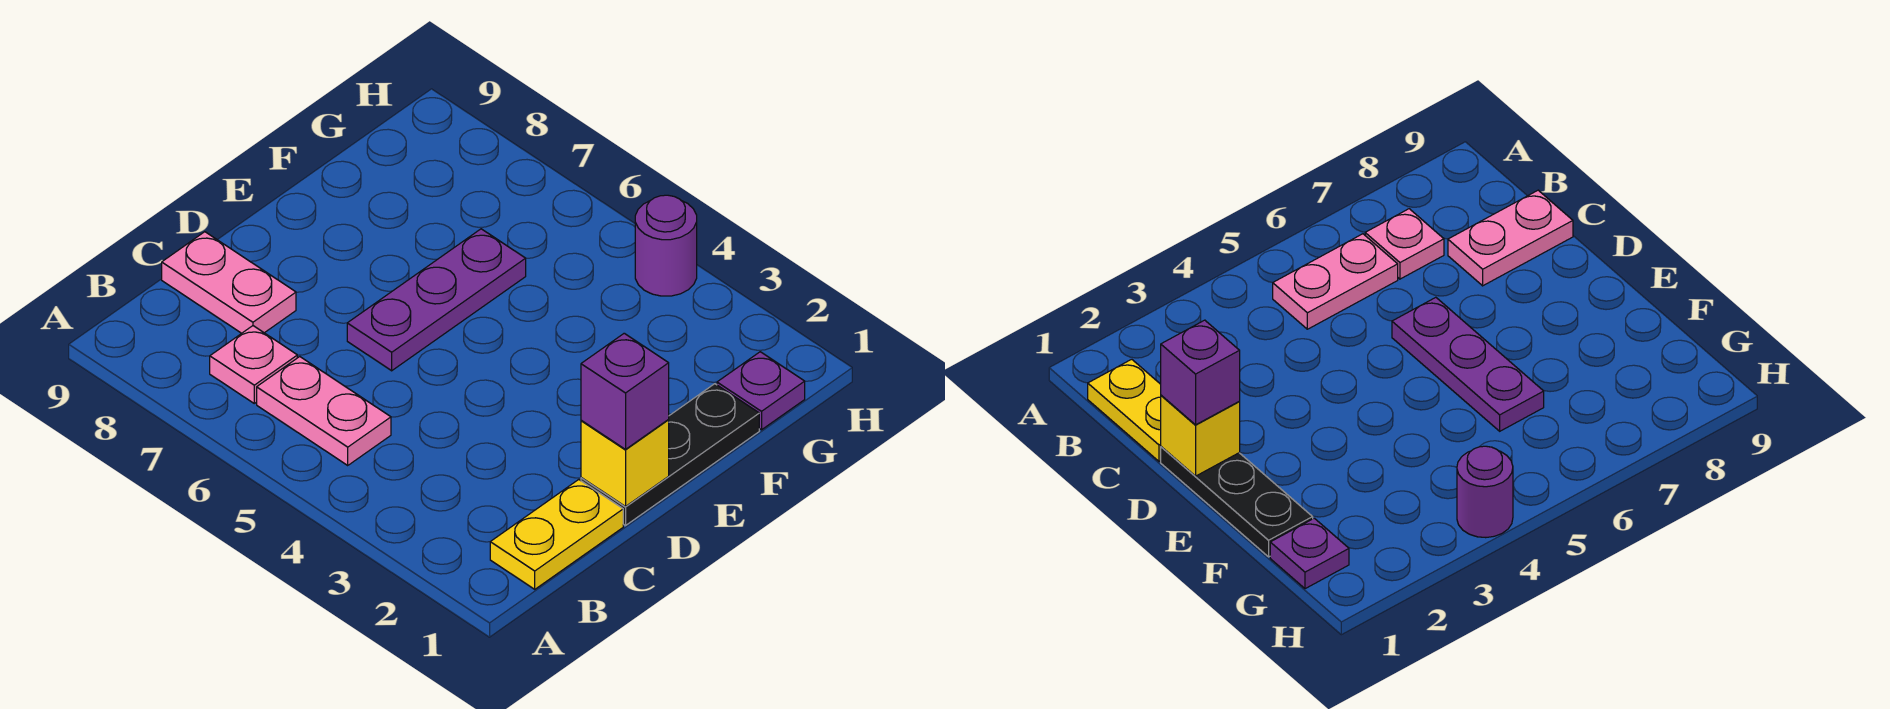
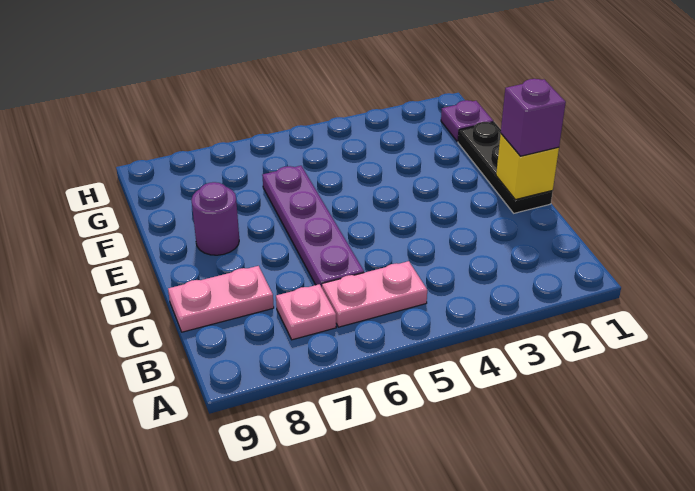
yellow 1x2 plate [490,480,623,589] -> none
purple 1x3 plate [347,229,526,371] -> purple 1x4 plate [262,166,364,287]
purple 1x1 round brick [635,195,697,296] -> purple 1x1 round brick moved to [191,182,239,255]

